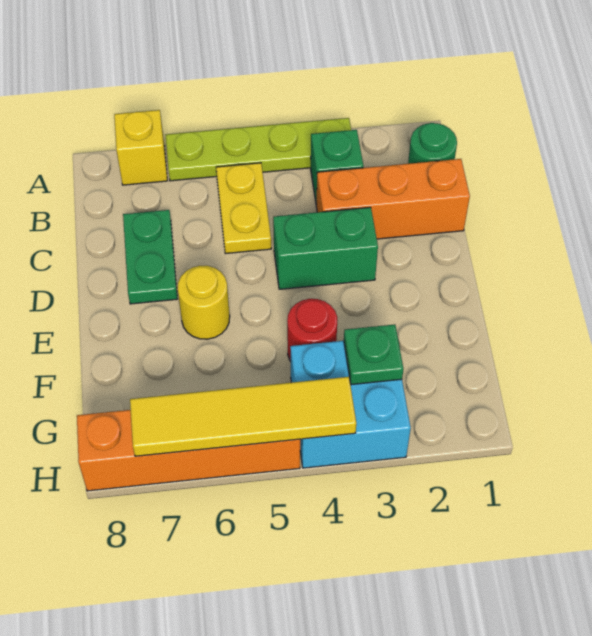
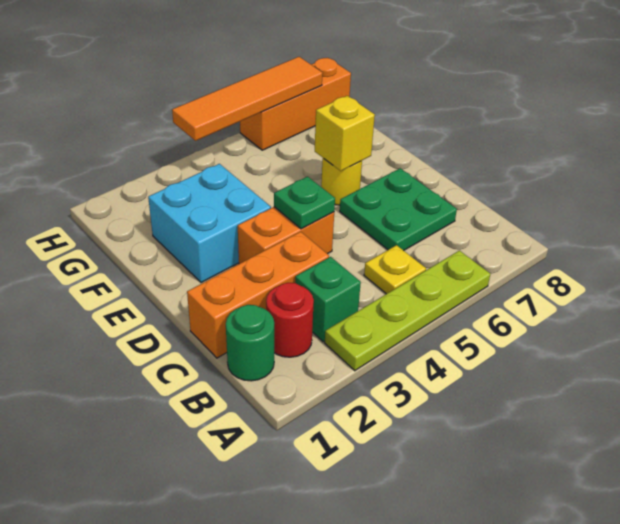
yellow 1x1 brick [114,110,167,185] -> yellow 1x1 brick moved to [315,96,375,171]
yellow 1x2 plate [216,163,271,254] -> yellow 1x1 plate [364,245,426,294]
green 1x2 plate [123,210,177,304] -> green 2x2 plate [340,168,457,251]
green 1x2 brick [273,207,378,289] -> orange 1x2 brick [238,207,334,264]
red 1x1 round brick [287,299,337,362] -> red 1x1 round brick moved to [266,283,314,357]
cyan 2x2 brick [290,341,411,468] -> cyan 2x2 brick moved to [148,164,271,283]
green 1x1 plate [344,324,403,385] -> green 1x1 plate moved to [274,177,335,229]
yellow 1x4 tile [130,377,356,456] -> orange 1x4 tile [172,57,322,141]
orange 1x4 brick [77,410,300,491] -> orange 1x3 brick [240,58,351,150]

